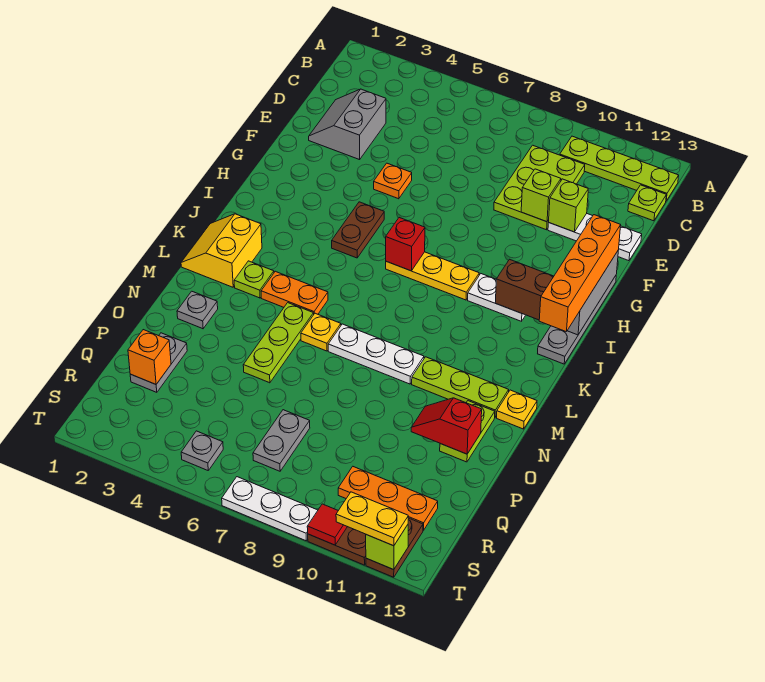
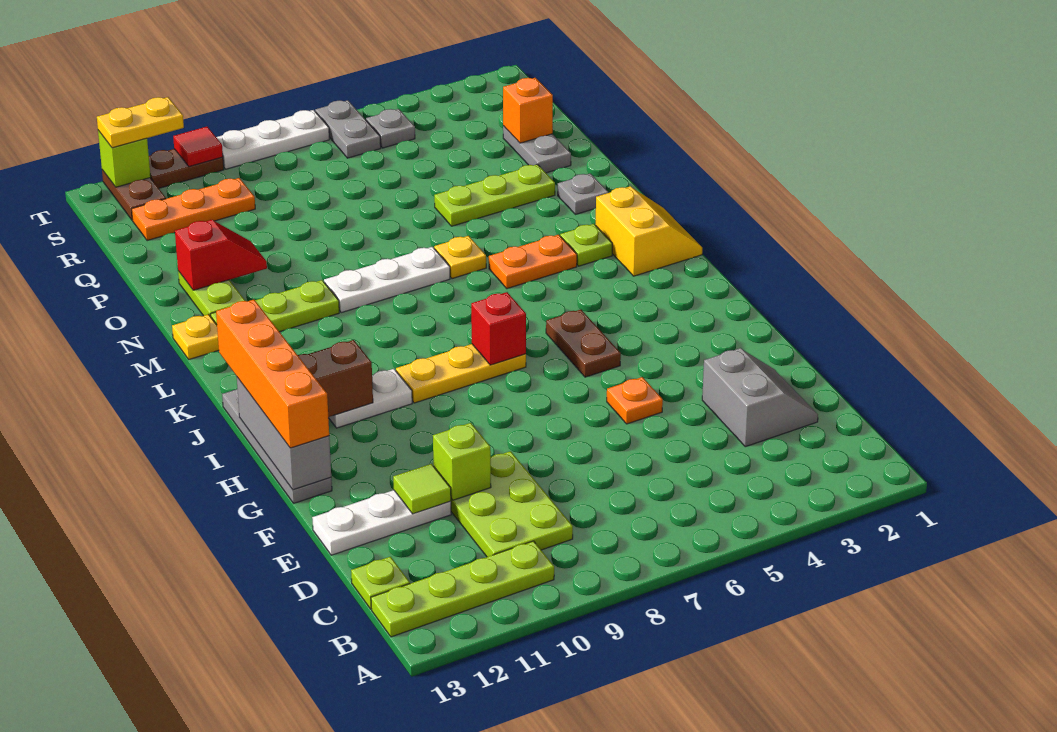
lime 1x1 brick [549,179,588,232] -> lime 1x1 tile [393,464,451,514]
lime 1x3 plate [243,303,314,383] -> lime 1x3 plate turned to [434,164,555,226]
grey 1x2 plate [253,410,310,471] -> grey 1x2 plate moved to [315,100,381,158]

